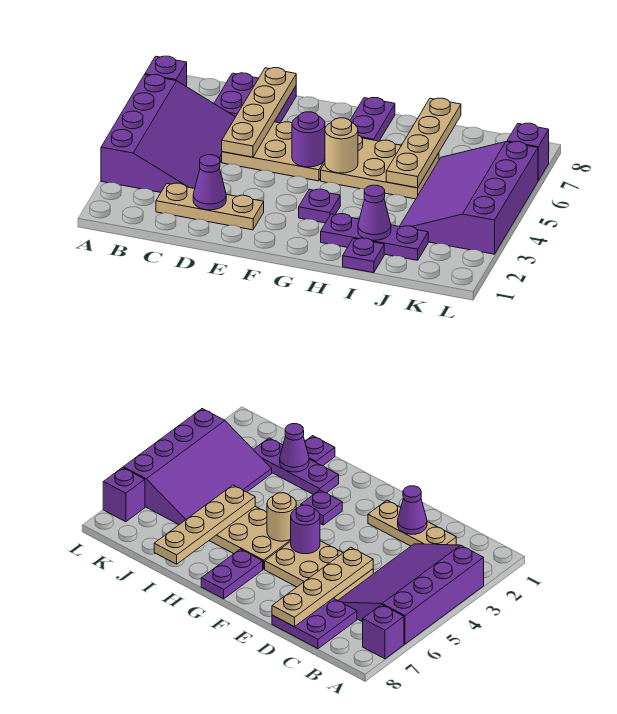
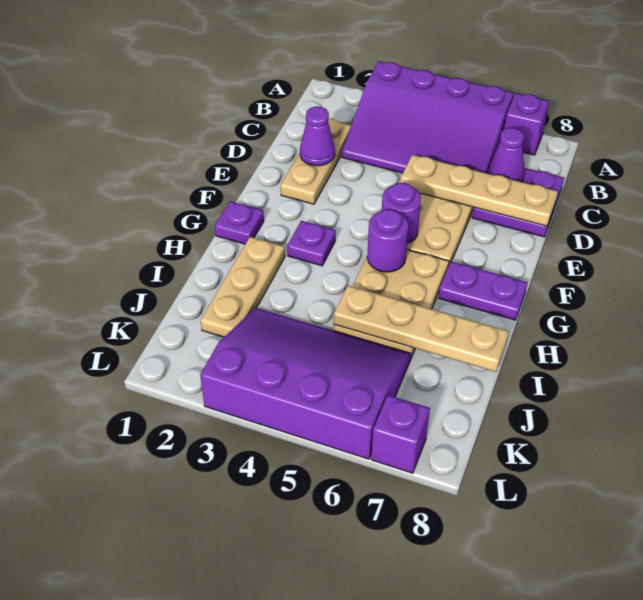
tan 1x1 round brick [325,118,358,173] -> purple 1x1 round brick [367,209,408,272]
purple 1x3 plate [321,214,428,260] -> tan 1x3 plate [201,237,285,337]
purple 1x1 plate [343,238,384,273] -> purple 1x1 plate moved to [215,201,264,244]
purple 1x1 cone [358,185,391,240] -> purple 1x1 cone moved to [488,128,525,182]

